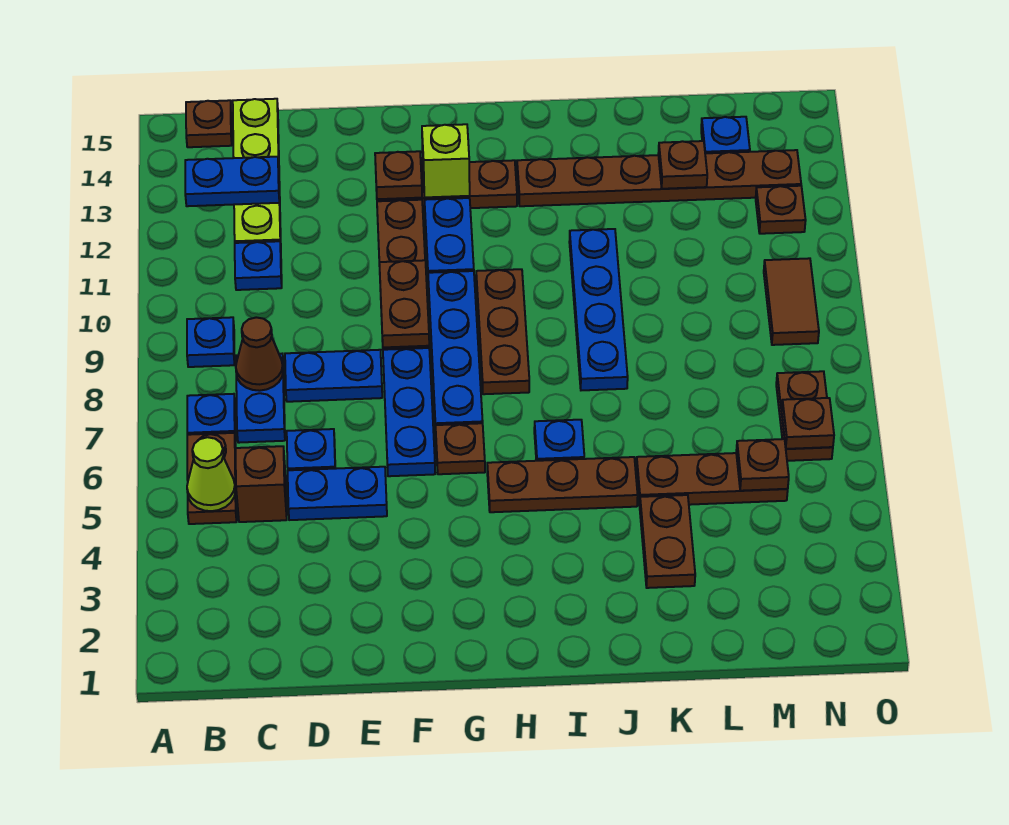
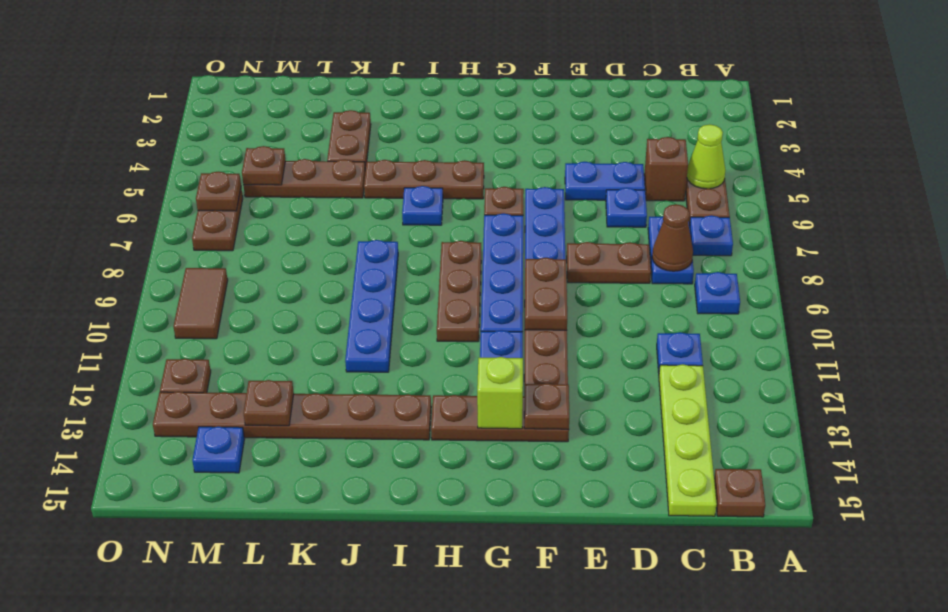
blue 1x2 plate [185,157,279,206] -> none
blue 1x2 plate [285,350,382,402] -> brown 1x2 plate [567,242,651,283]

